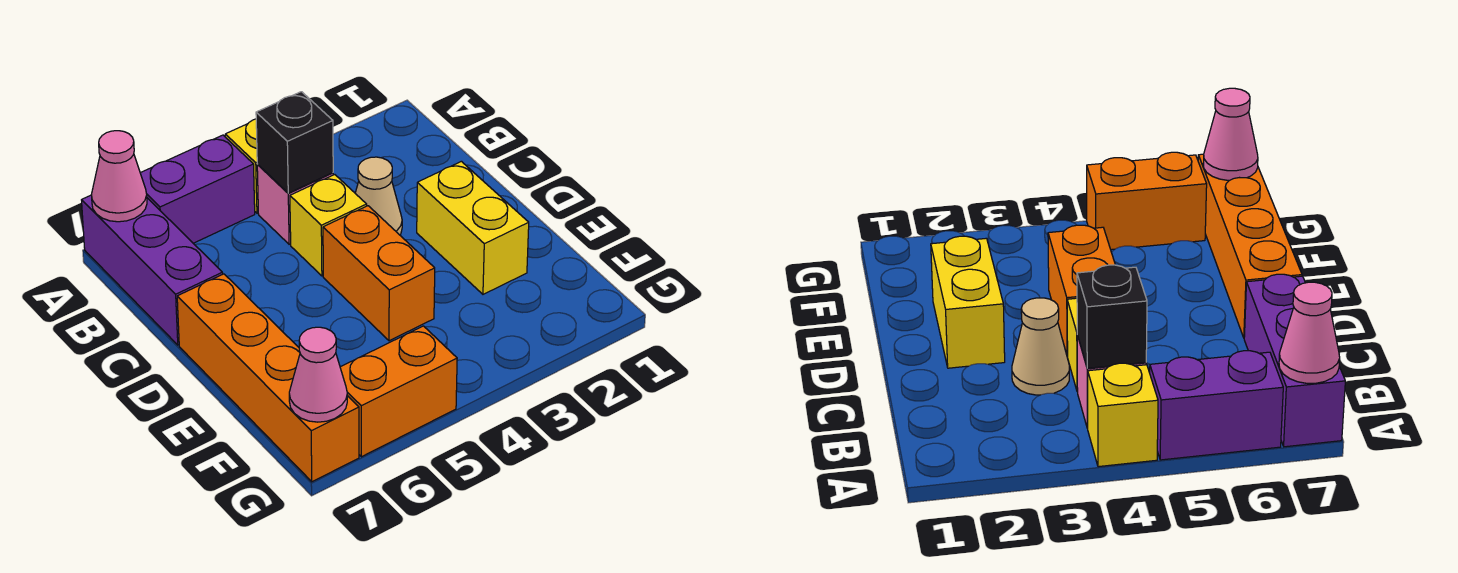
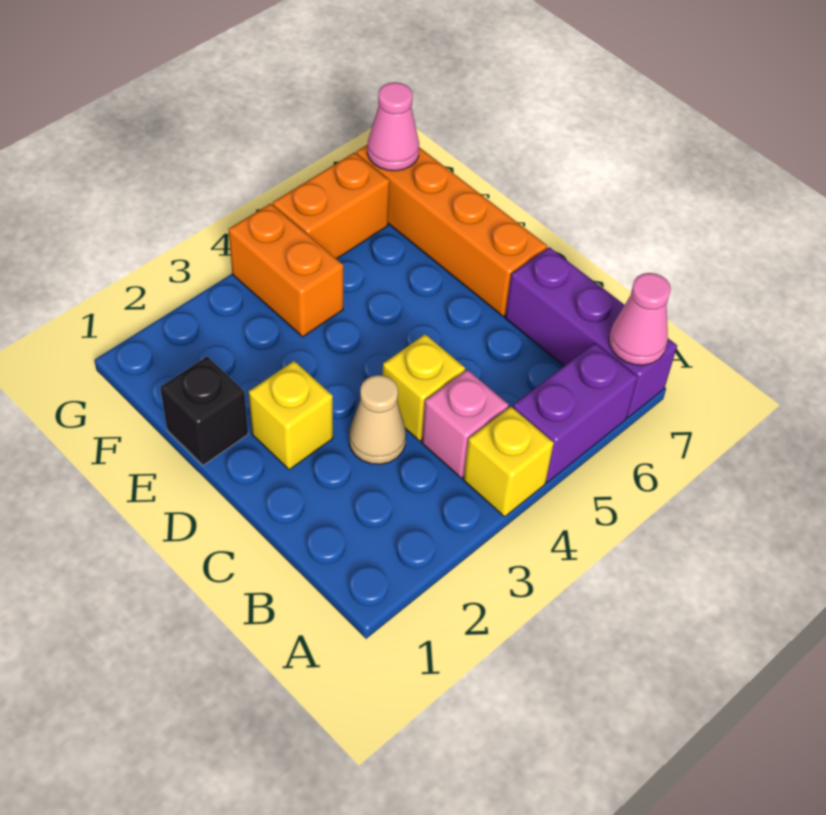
black 1x1 brick [256,92,333,193] -> black 1x1 brick moved to [160,357,248,465]
yellow 1x2 brick [417,161,529,294] -> yellow 1x1 brick [249,361,333,470]
orange 1x2 brick [323,206,435,341] -> orange 1x2 brick moved to [229,204,343,337]

